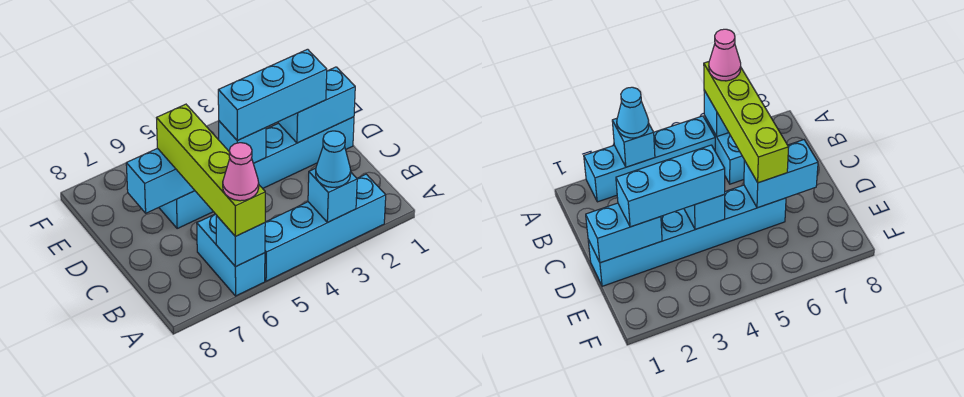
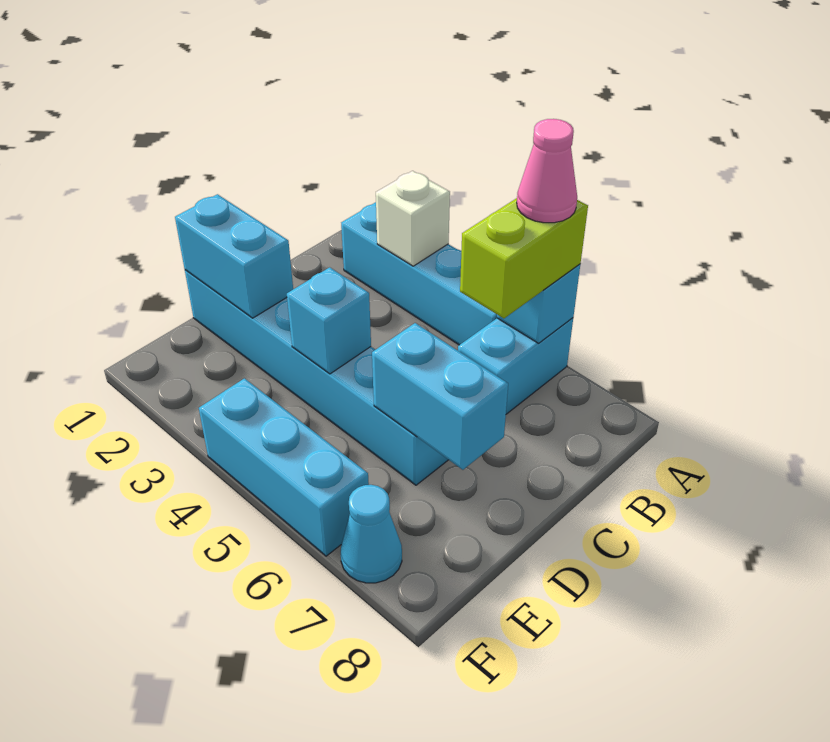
cyan 1x1 brick [308,168,357,223] -> white 1x1 brick [376,171,450,266]
cyan 1x1 cone [316,131,351,187] -> cyan 1x1 cone moved to [341,485,402,583]
lime 1x4 brick [157,104,265,236] -> lime 1x2 brick [460,198,588,318]
cyan 1x3 brick [218,49,327,140] -> cyan 1x3 brick moved to [199,378,369,556]

